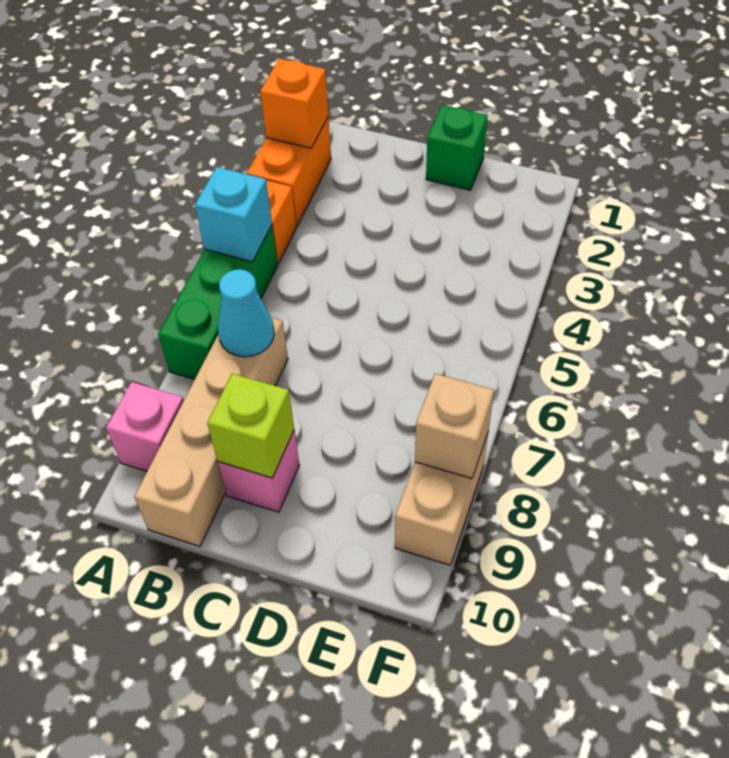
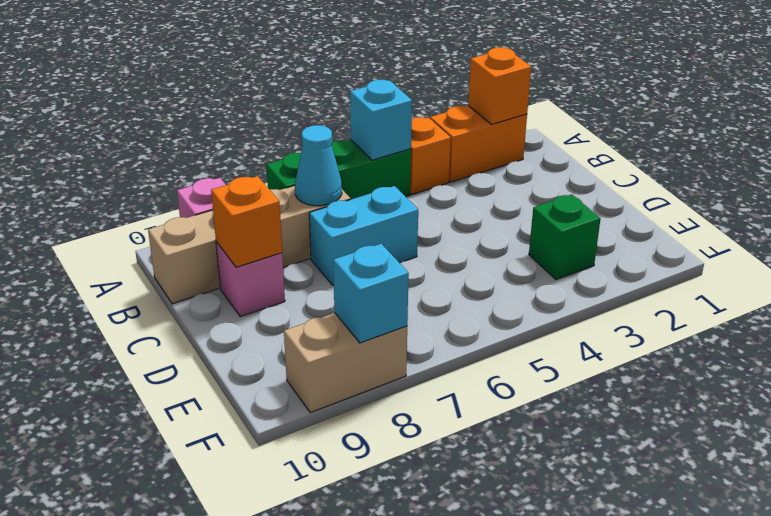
none -> cyan 1x2 brick [309,186,418,285]
lime 1x1 brick [207,374,294,478] -> orange 1x1 brick [211,176,282,267]
green 1x1 brick [426,105,488,190] -> green 1x1 brick moved to [529,194,601,280]
tan 1x1 brick [415,374,494,478] -> cyan 1x1 brick [333,244,409,343]

